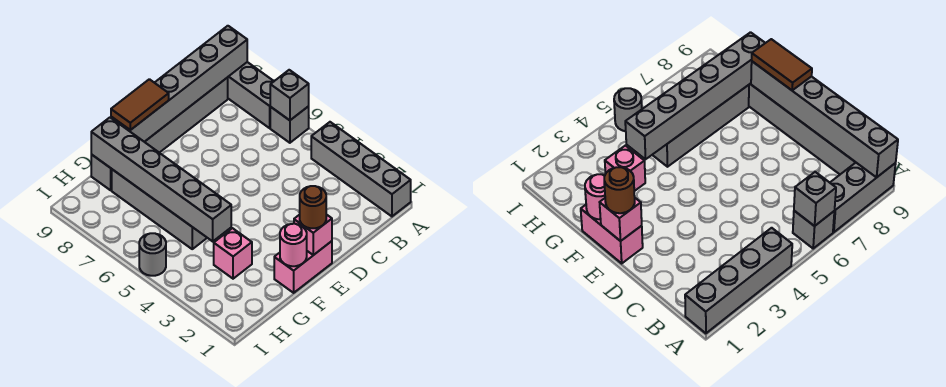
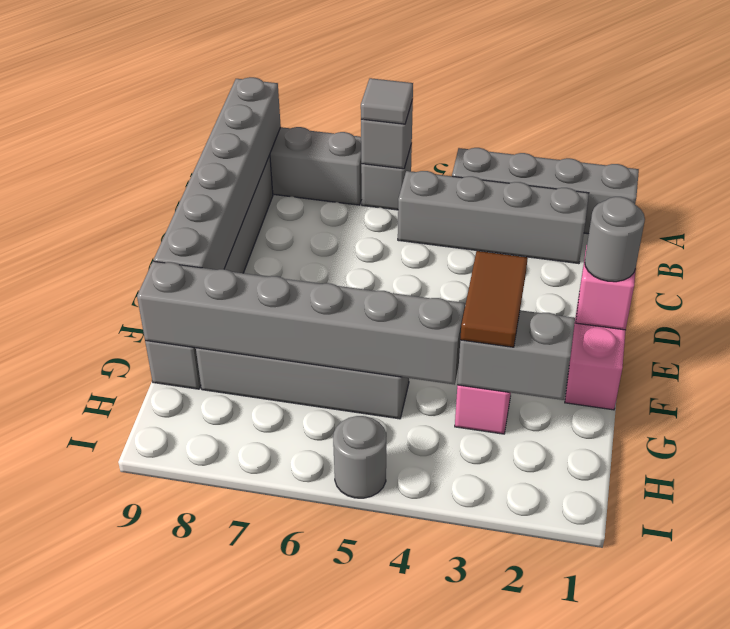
none -> grey 1x1 tile [361,78,413,124]
none -> grey 1x4 brick [398,171,589,264]
brown 1x1 round brick [300,186,326,228] -> grey 1x1 round brick [585,197,645,282]
brown 1x2 tile [111,79,169,130] -> brown 1x2 tile moved to [460,251,528,347]
pink 1x1 round brick [280,224,307,266] -> none
none -> grey 1x2 brick [457,310,575,400]

